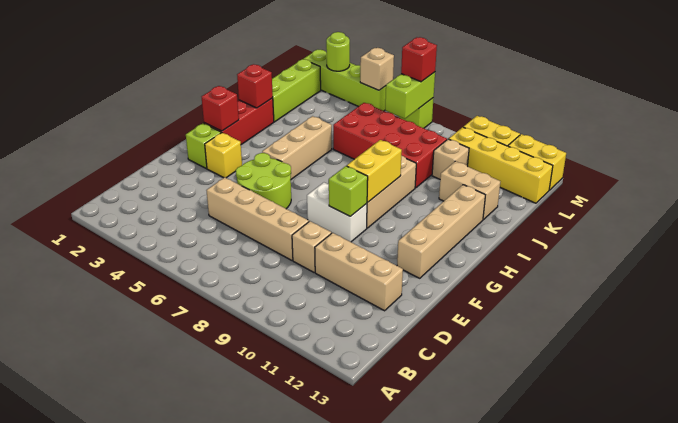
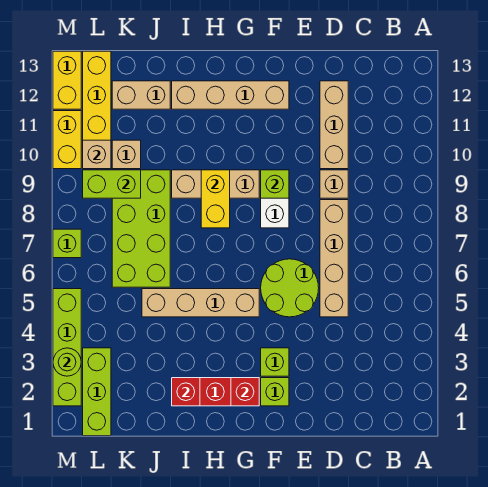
yellow 1x1 brick [205,133,242,178] -> lime 1x1 brick [261,348,289,376]
tan 1x3 brick [262,116,332,179] -> tan 1x4 brick [142,289,259,317]
yellow 1x2 brick [347,140,402,202] -> yellow 1x2 brick turned to [201,170,230,228]
lime 1x3 brick [272,59,321,122] -> lime 1x3 brick turned to [83,348,111,436]
red 2x4 brick [333,103,447,188] -> lime 2x4 brick [112,170,170,287]
tan 1x2 brick [439,161,500,220] -> tan 1x2 brick turned to [112,81,170,109]
lime 1x2 brick [385,72,435,119] -> lime 1x2 brick moved to [83,170,141,198]
tan 1x1 brick [360,48,394,90] -> tan 1x1 brick moved to [83,140,111,169]
red 1x1 brick [401,37,437,82] -> none

